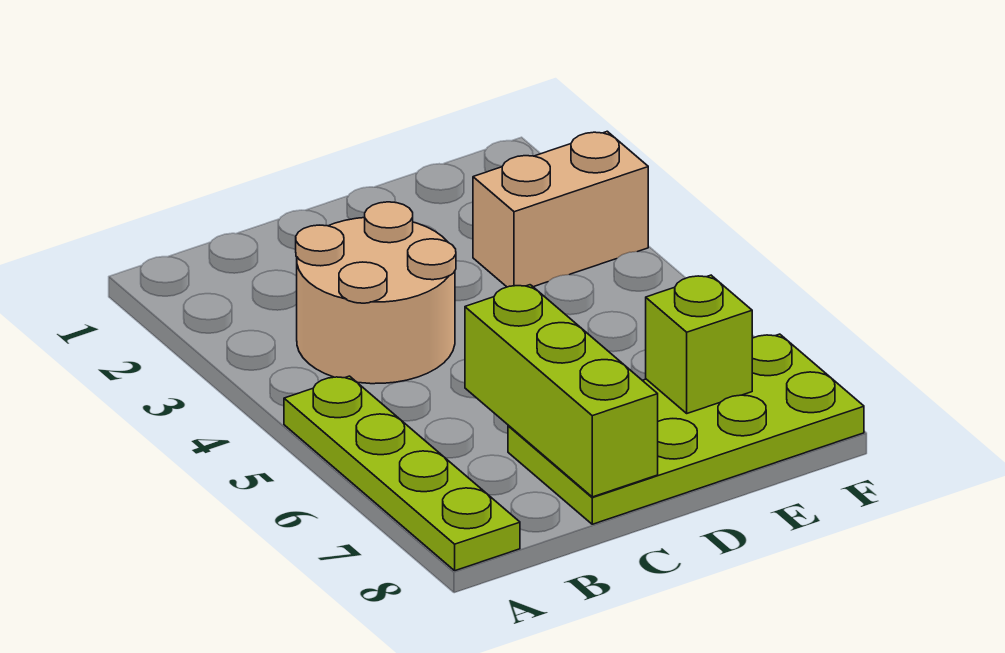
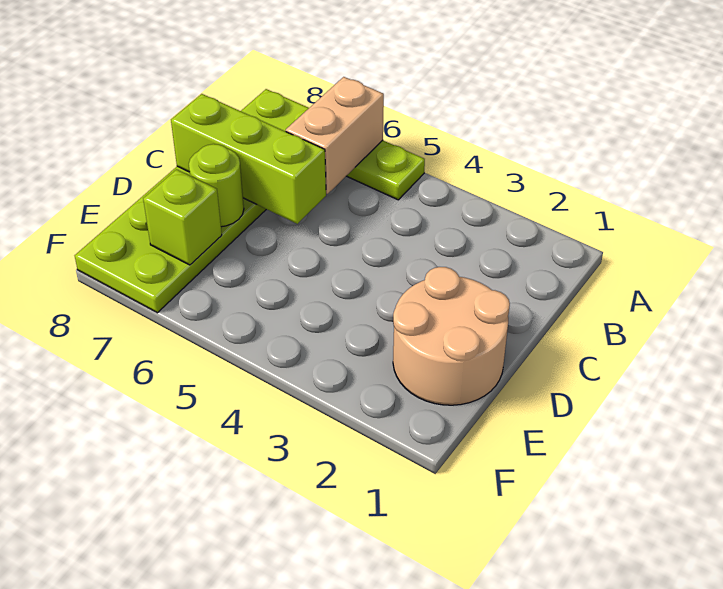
tan 2x2 round brick [296,202,456,384] -> tan 2x2 round brick moved to [393,267,510,405]
none -> lime 1x1 round brick [189,144,244,227]
tan 1x2 brick [473,131,648,287] -> tan 1x2 brick moved to [286,77,384,194]

